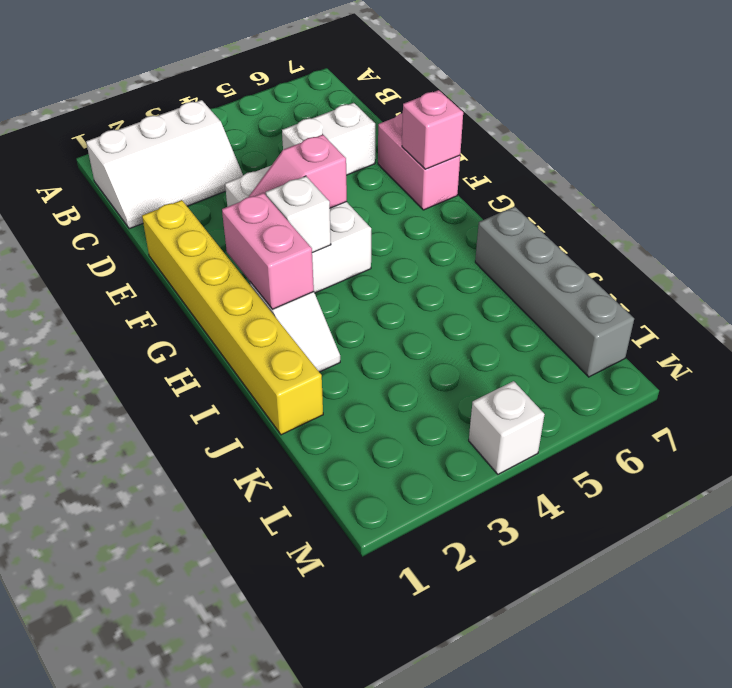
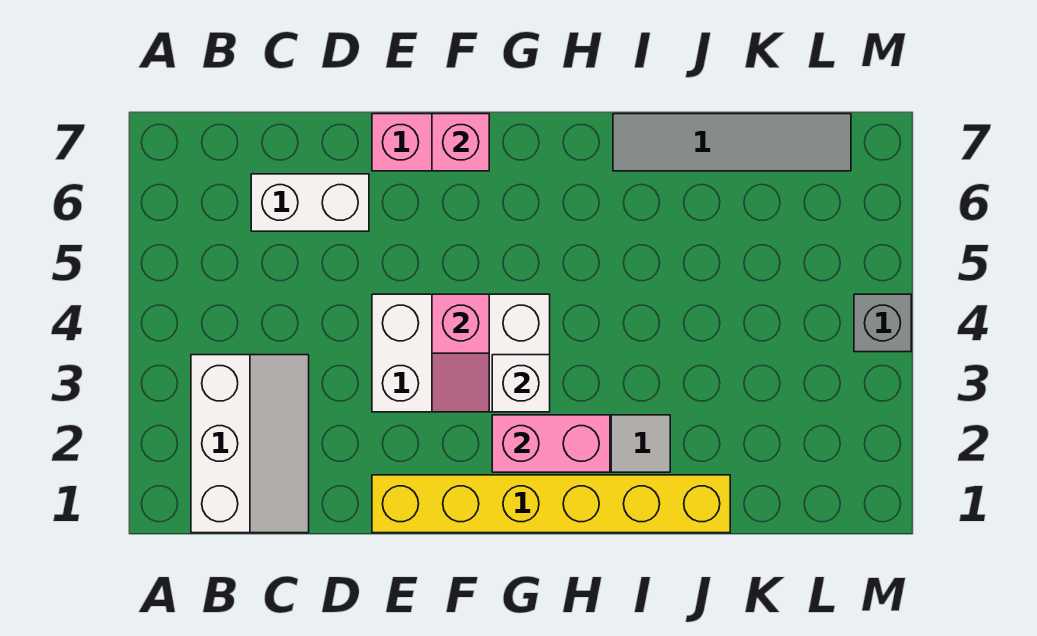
white 1x2 brick [282,103,375,175] -> white 1x2 brick turned to [251,174,369,231]
grey 1x4 brick [475,207,634,377] -> grey 1x4 tile [613,114,851,171]
white 1x1 brick [469,381,545,474] -> grey 1x1 brick [854,294,911,352]

